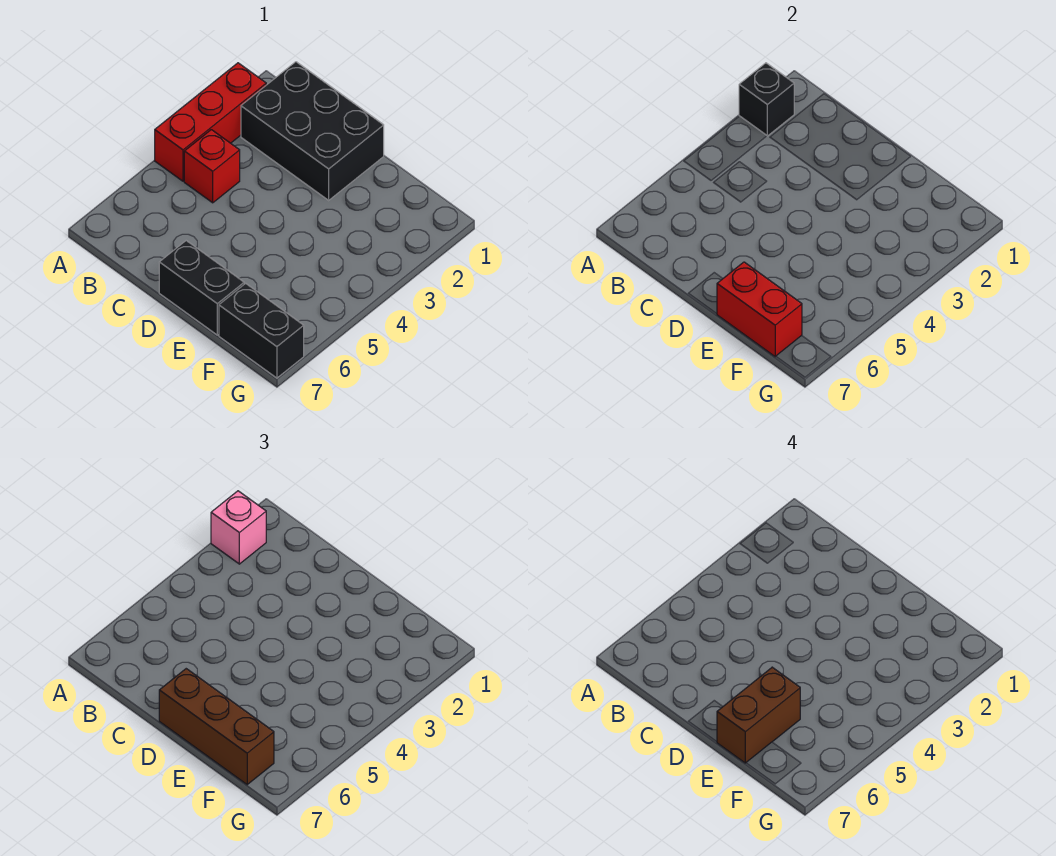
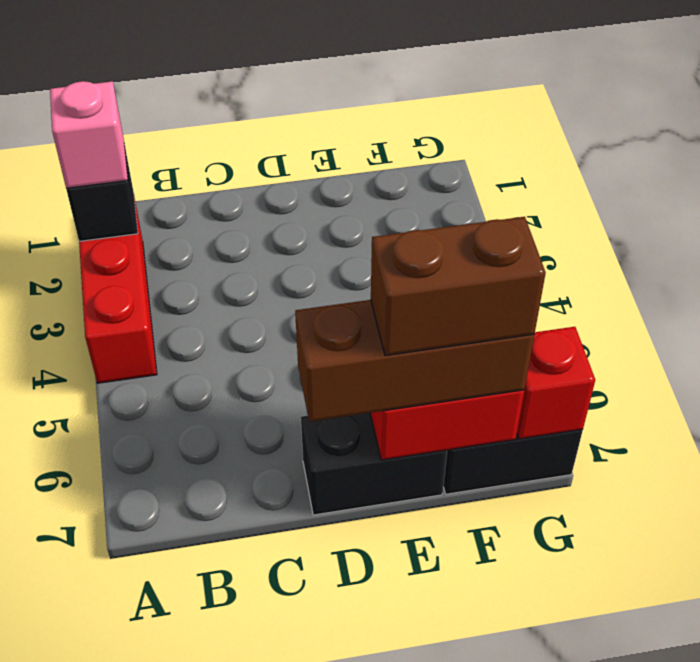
black 2x3 brick [241,62,384,200] -> none
red 1x1 brick [184,130,240,203] -> red 1x1 brick moved to [517,327,595,439]
brown 1x2 brick [717,667,800,763] -> brown 1x2 brick turned to [371,217,546,356]

